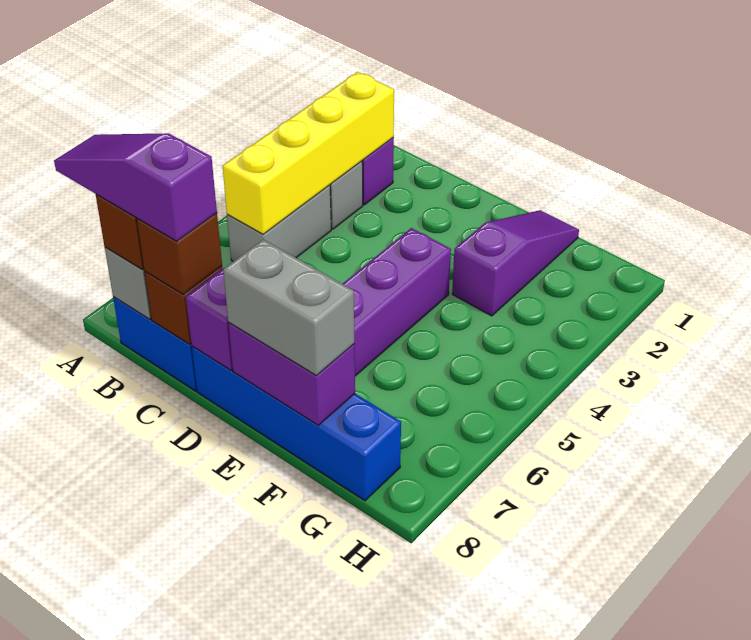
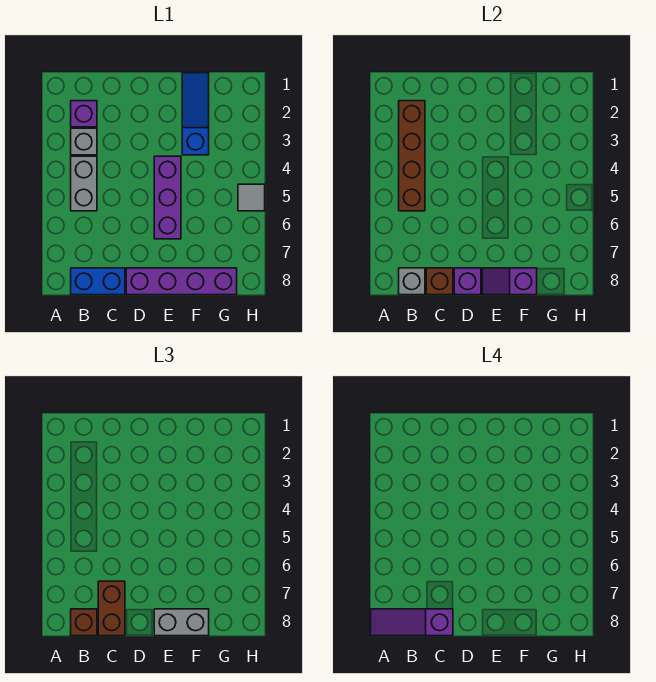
yellow 1x4 brick [222,72,394,234] -> brown 1x4 brick [399,101,425,211]
brown 1x1 brick [137,213,222,294] -> brown 1x2 brick [98,581,125,636]
blue 1x4 brick [192,346,401,501] -> purple 1x4 brick [126,268,237,295]
purple 1x2 brick [228,322,355,425] -> purple 1x2 slope [482,268,537,295]
purple 1x3 slope [452,210,579,316] -> blue 1x3 slope [182,73,209,155]
none -> grey 1x1 tile [238,184,265,211]

